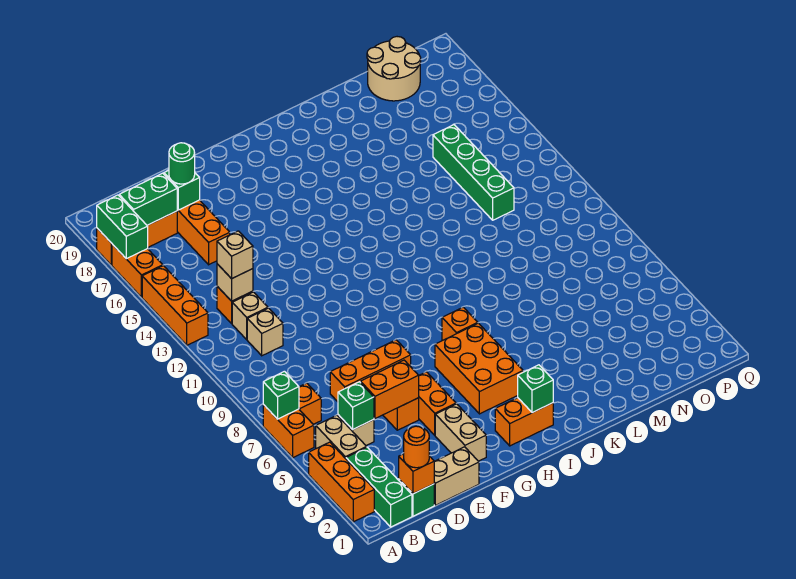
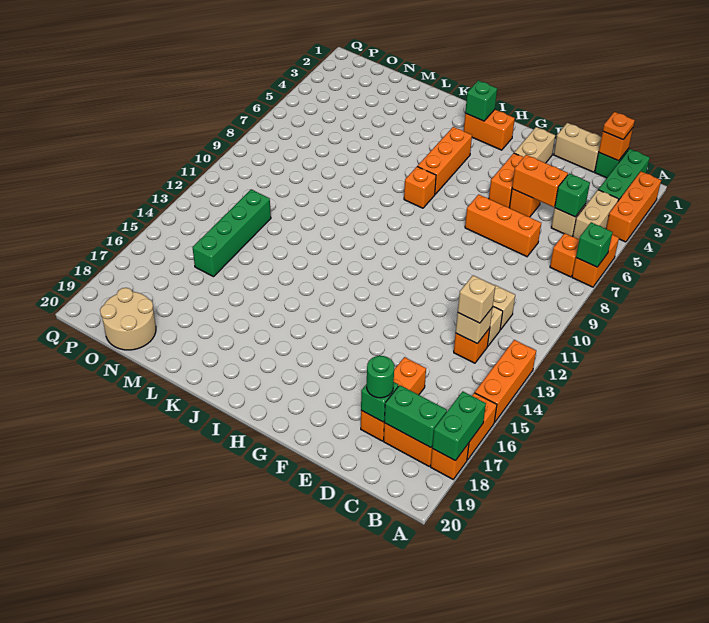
orange 1x1 round brick [404,426,429,468] -> orange 1x1 plate [603,112,635,140]
orange 2x3 brick [435,323,523,414] -> orange 1x3 brick [417,127,472,194]

